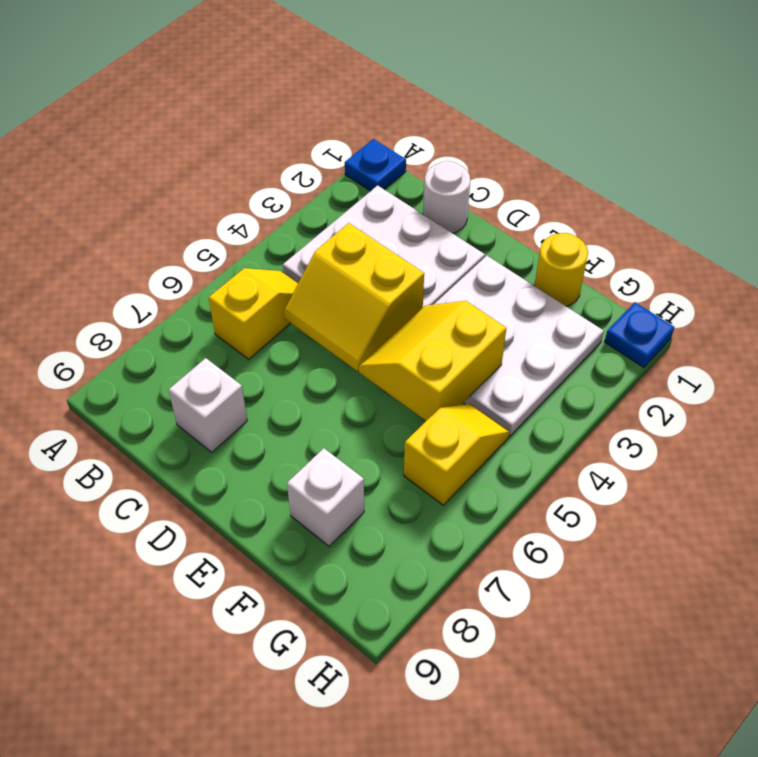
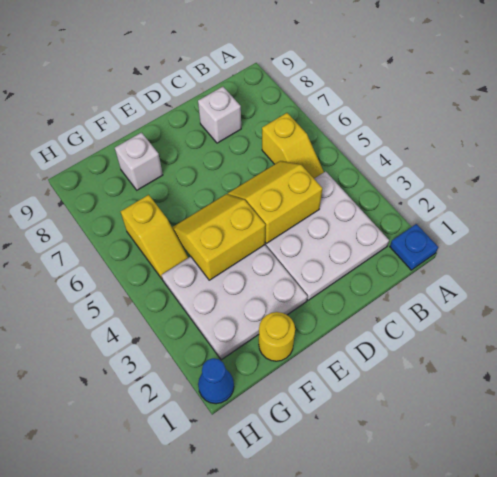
white 1x1 round brick [423,161,470,233] -> none
yellow 2x2 slope [359,301,506,421] -> yellow 2x2 slope turned to [172,194,265,280]
blue 1x1 plate [605,302,674,367] -> blue 1x1 cone [198,358,234,404]

